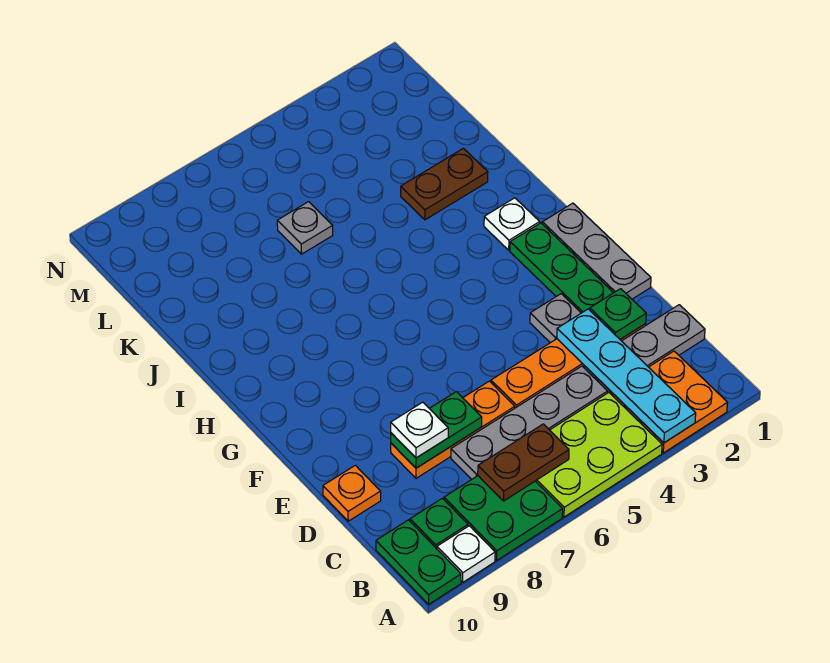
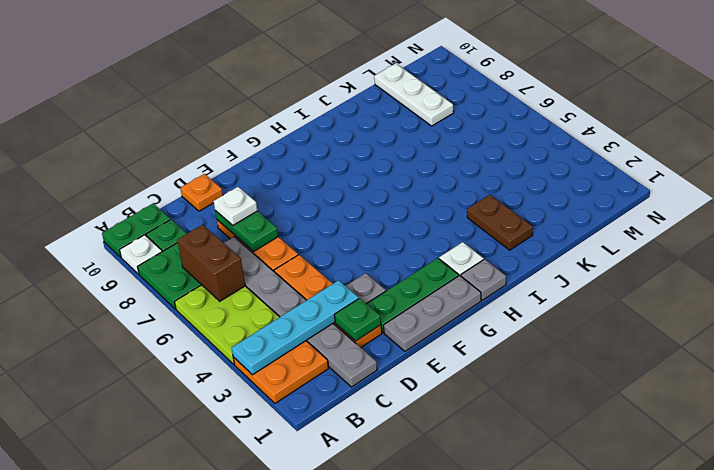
brown 1x2 plate [478,424,569,501] -> brown 1x2 brick [177,225,245,301]
grey 1x1 plate [277,202,333,254] -> grey 1x1 plate moved to [461,259,506,300]
none -> white 1x3 plate [374,63,454,126]

